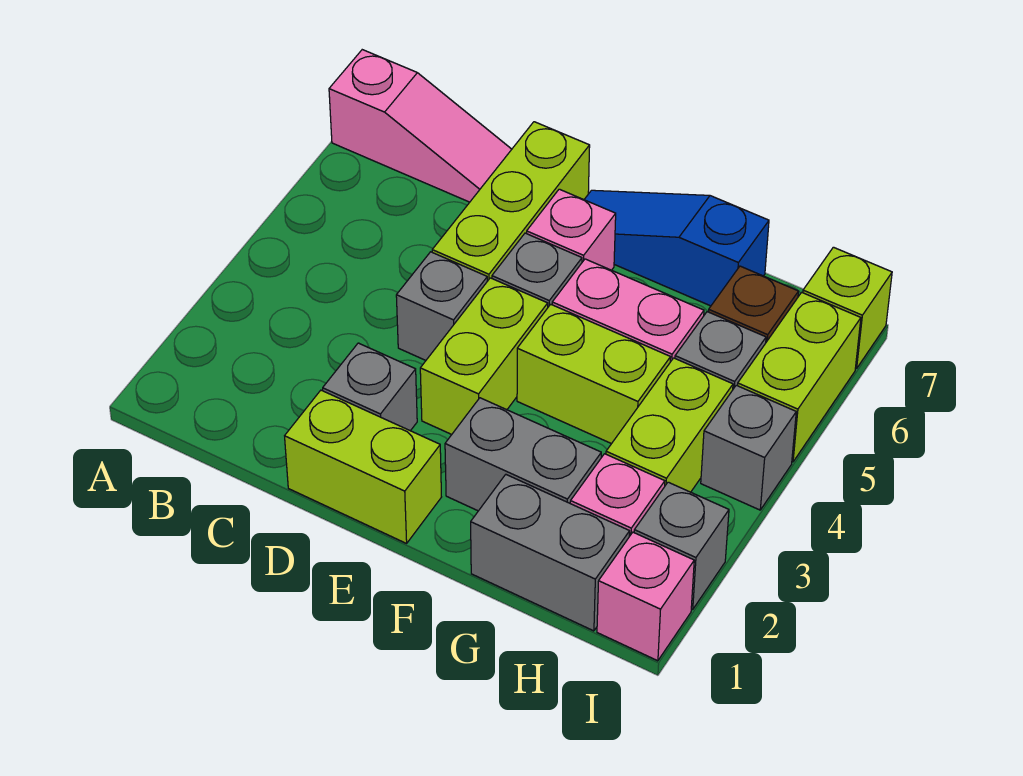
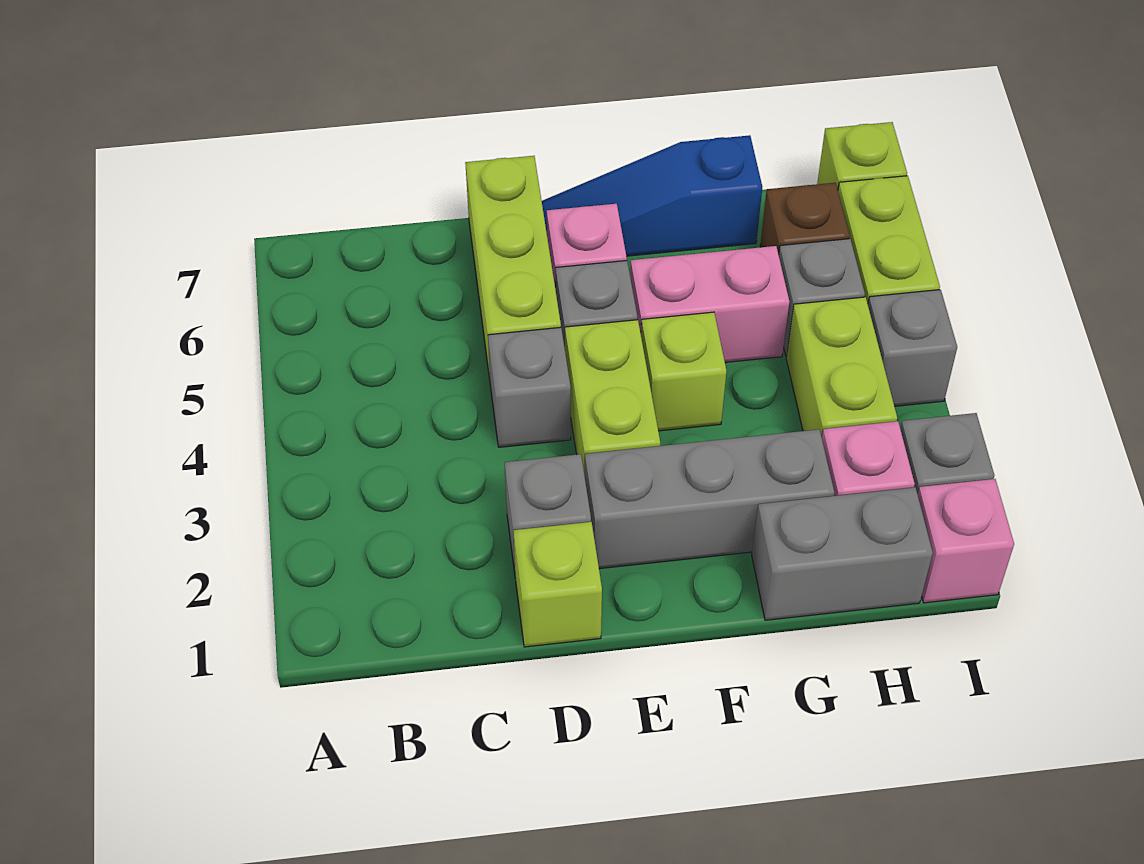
pink 1x3 slope [329,50,512,202] -> none
lime 1x2 brick [285,390,441,543] -> lime 1x1 brick [513,522,602,647]
grey 1x2 brick [445,398,601,511] -> grey 1x3 brick [585,429,834,569]
lime 1x2 brick [517,304,670,444] -> lime 1x1 brick [641,312,726,431]

